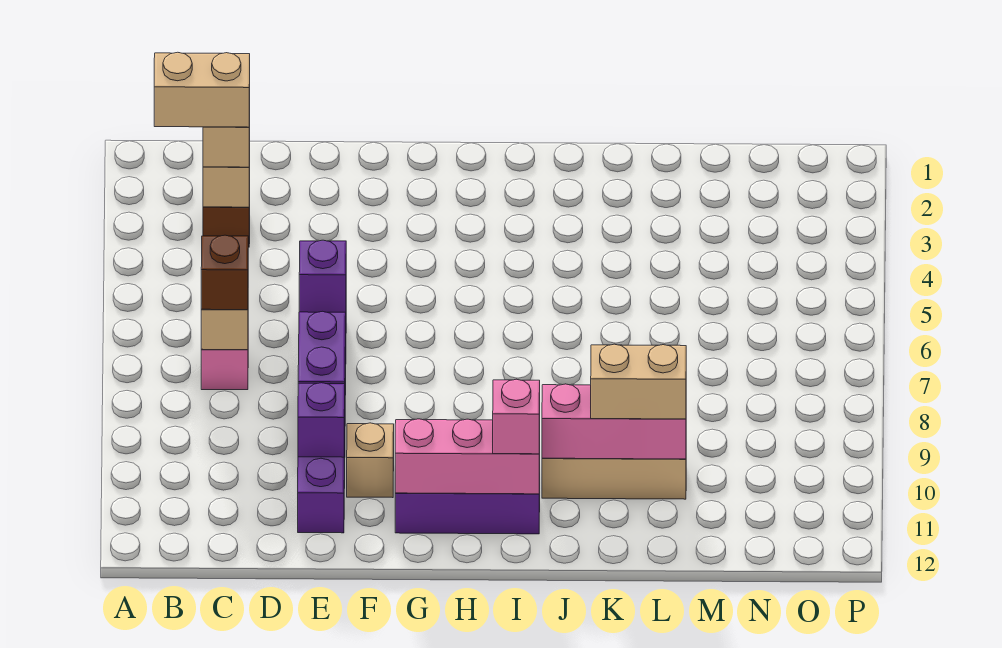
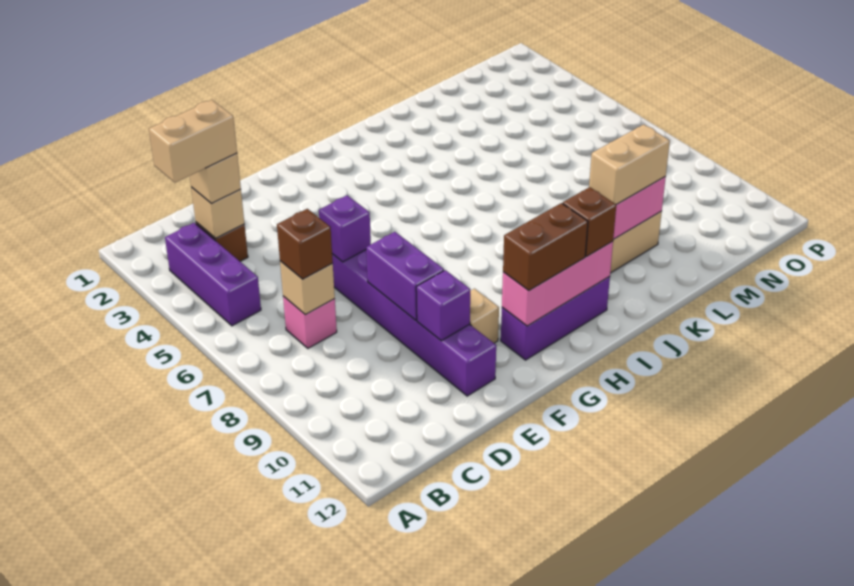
none -> purple 1x3 brick [165,223,261,326]
none -> brown 1x2 brick [503,203,588,290]
pink 1x1 brick [493,379,540,454] -> brown 1x1 brick [563,187,616,256]

